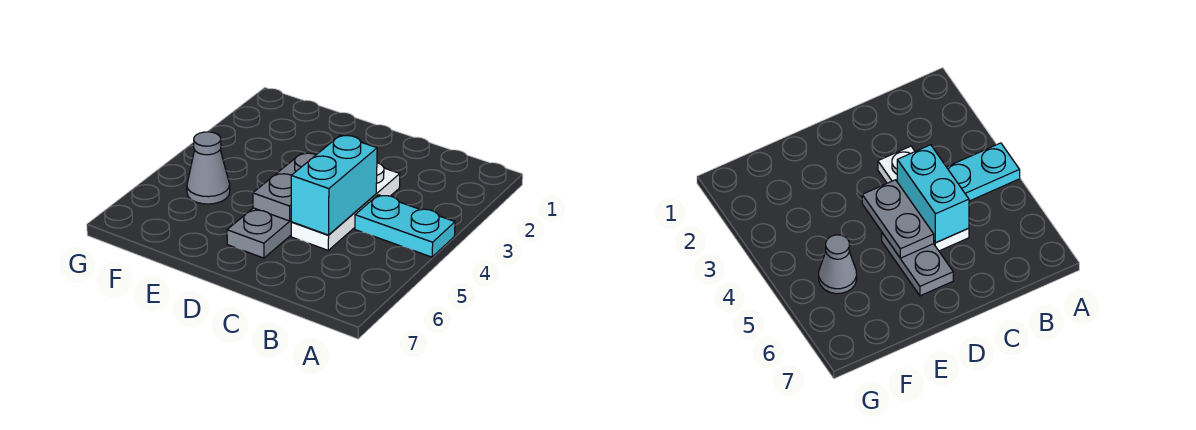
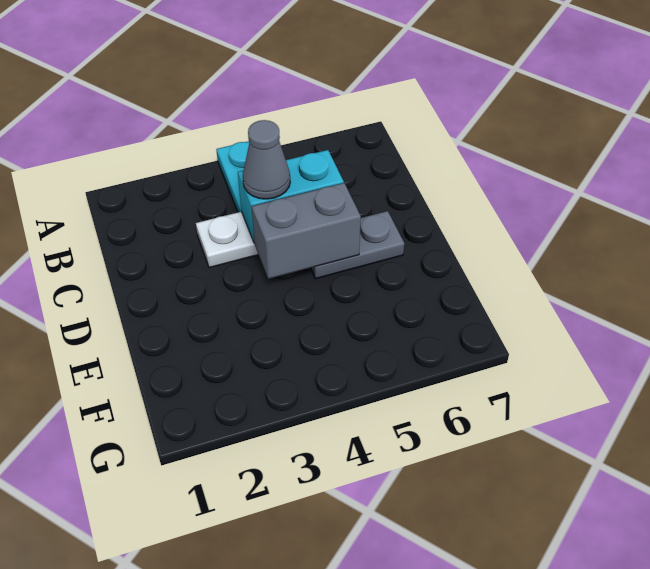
grey 1x2 plate [253,153,315,221] -> grey 1x2 brick [252,183,361,279]
grey 1x1 cone [187,132,230,204] -> grey 1x1 cone moved to [243,120,290,199]

